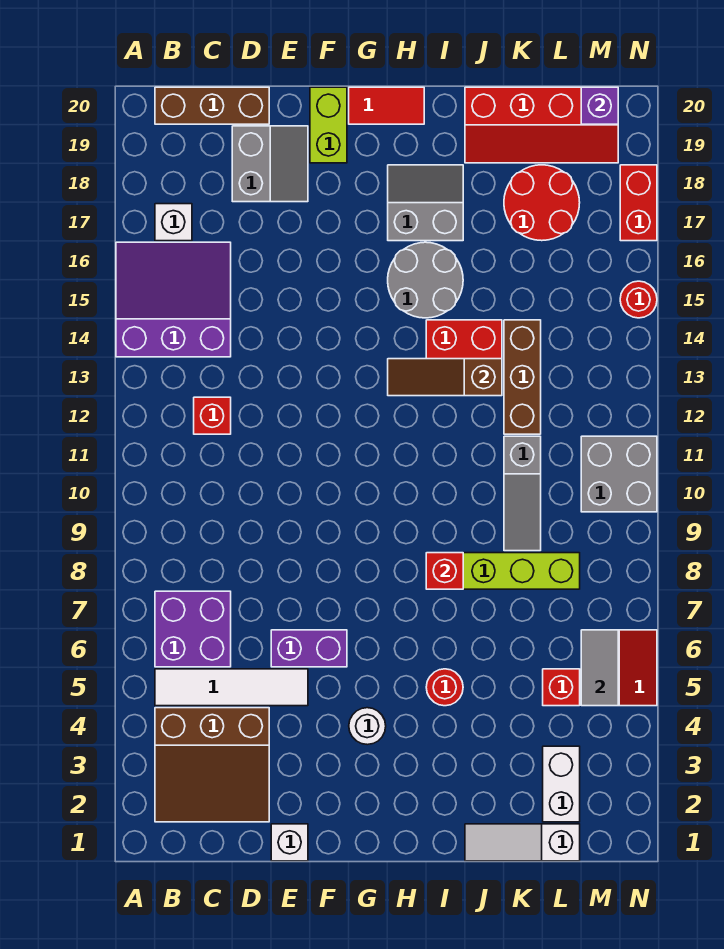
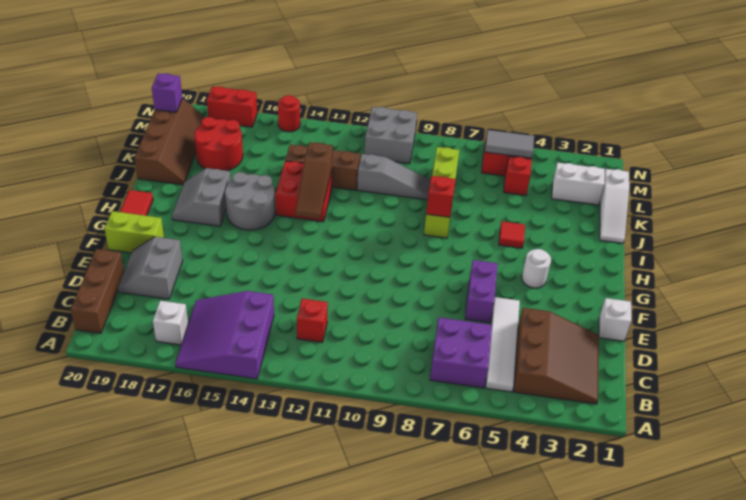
grey 2x2 slope [232,126,308,202] -> grey 2x2 slope turned to [118,237,183,299]
red 1x1 round brick [426,669,463,706] -> red 1x1 tile [499,221,525,248]
red 2x4 slope [465,87,618,163] -> brown 2x4 slope [134,98,205,185]

